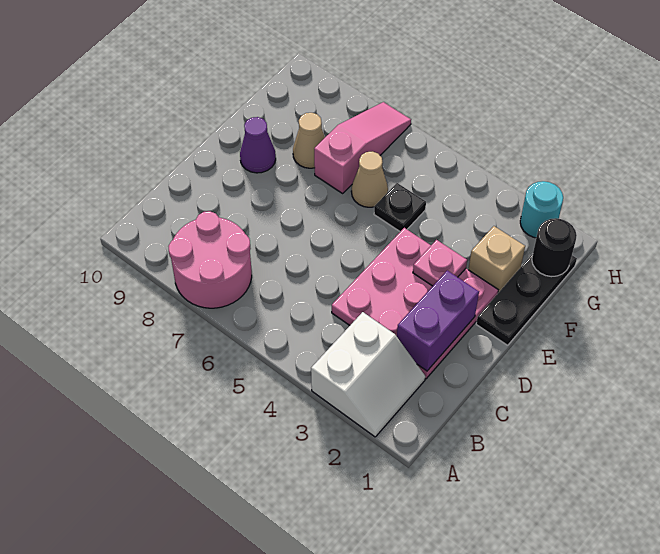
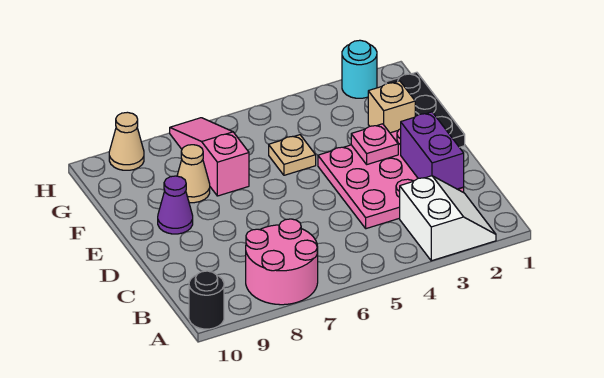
black 1x1 plate [374,183,426,232] -> tan 1x1 plate [269,135,316,175]
tan 1x1 cone [351,152,388,207] -> tan 1x1 cone moved to [109,112,144,170]
black 1x1 round brick [532,218,577,277] -> black 1x1 round brick moved to [189,271,224,329]

